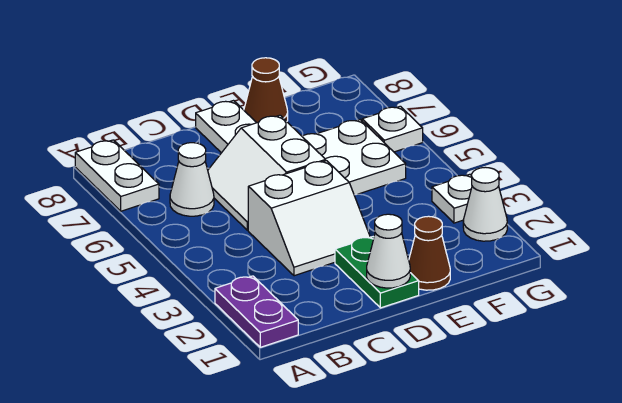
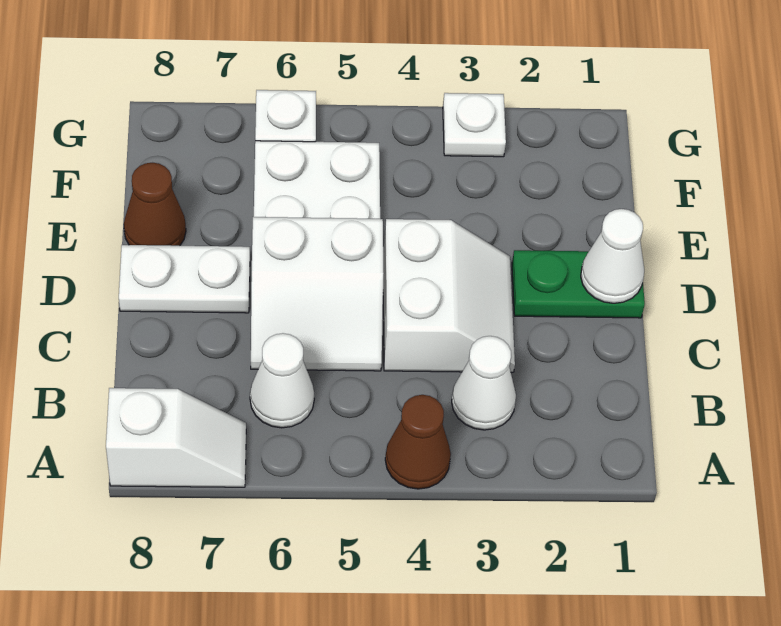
purple 1x2 plate [215,276,298,347] -> none
white 1x2 plate [75,140,159,211] -> white 1x2 slope [106,388,246,487]
brown 1x1 cone [409,216,450,290] -> brown 1x1 cone moved to [385,395,451,489]
white 1x1 cone [463,167,507,241] -> white 1x1 cone moved to [452,336,516,430]

